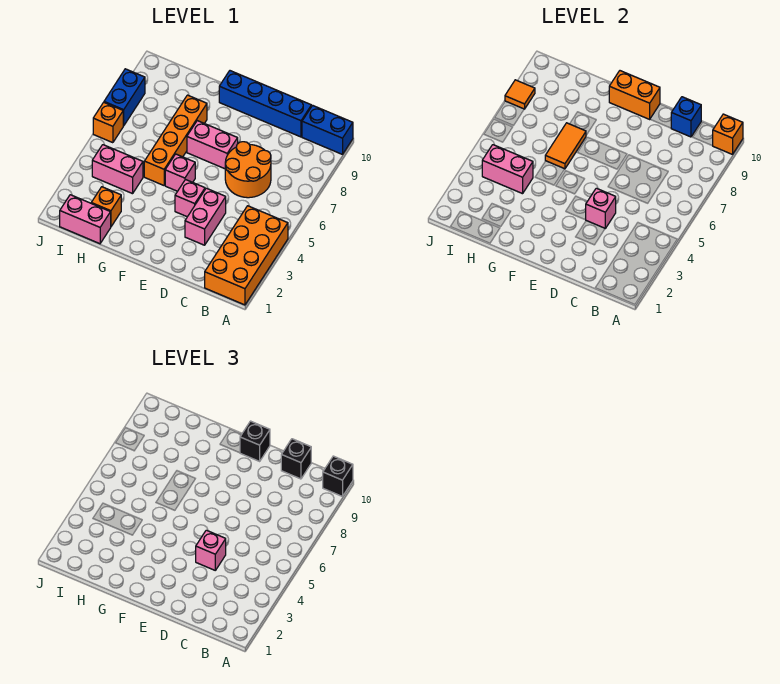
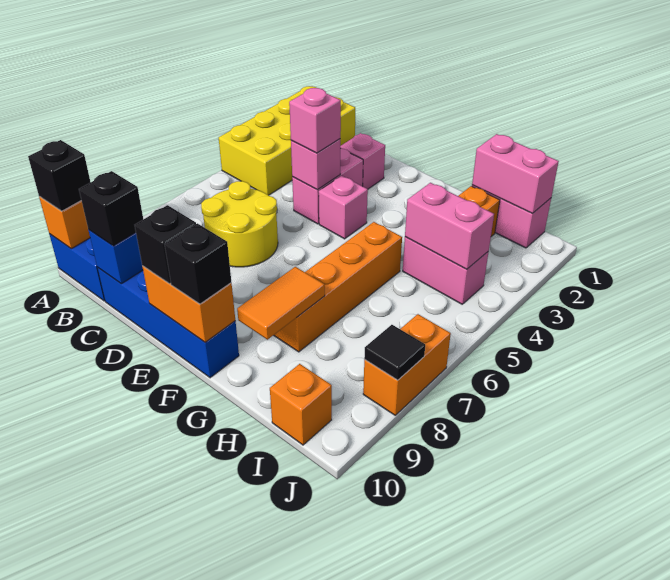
orange 2x4 brick [205,206,288,305] -> yellow 2x4 brick [219,86,355,195]
orange 2x2 round brick [225,142,271,198] -> yellow 2x2 round brick [201,181,278,267]
pink 1x2 brick [187,121,238,169] -> pink 1x2 brick moved to [472,134,559,214]
pink 1x1 brick [165,154,195,191] -> pink 1x1 brick moved to [340,133,385,189]
none -> black 1x1 brick [164,223,231,304]
orange 1x2 tile [545,123,586,169] -> orange 1x2 tile moved to [237,267,325,340]
orange 1x1 brick [93,102,123,143] -> orange 1x1 brick moved to [270,364,332,445]
blue 1x2 brick [104,69,145,126] -> orange 1x2 brick [363,314,451,415]
orange 1x1 tile [505,80,535,109] -> black 1x1 tile [364,325,425,380]

